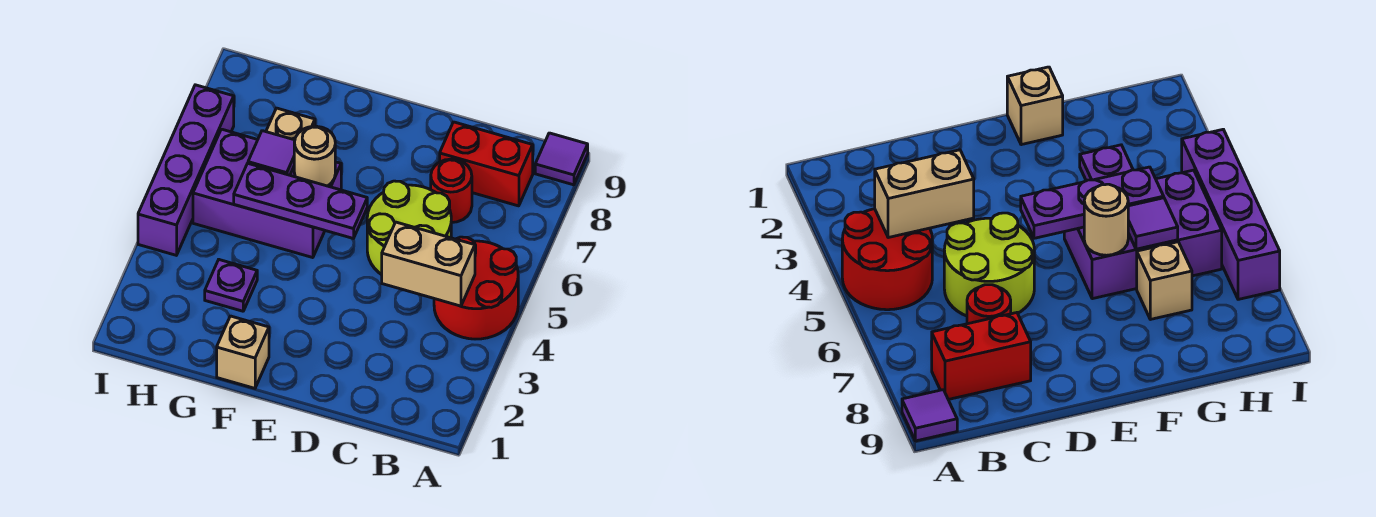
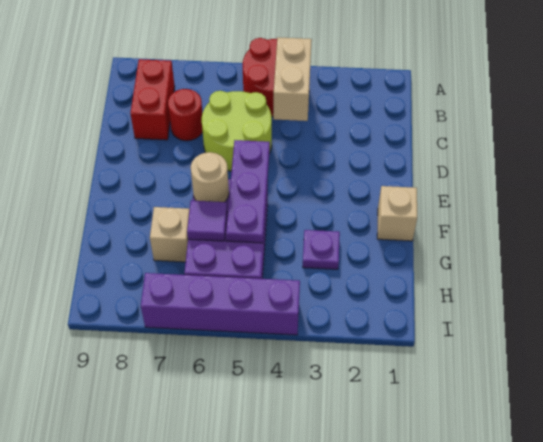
purple 1x1 tile [535,133,588,185] -> none

